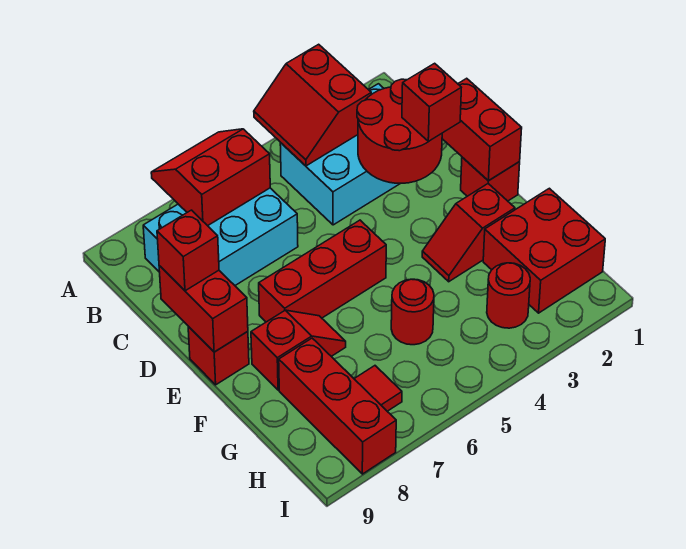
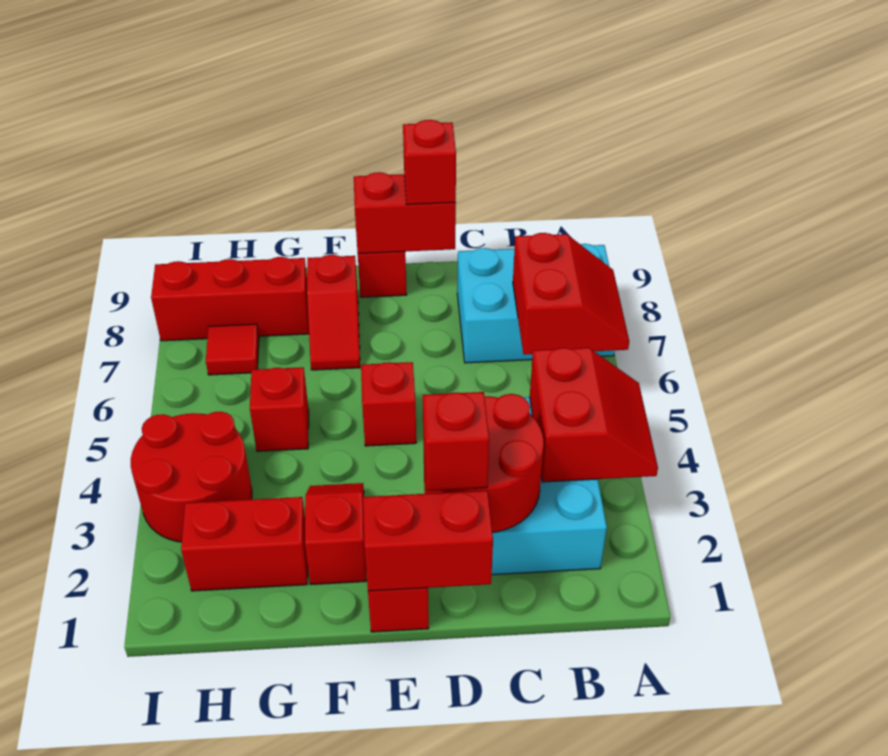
red 2x2 slope [254,44,371,166] -> red 2x2 slope turned to [530,348,658,482]
cyan 2x3 brick [143,188,298,285] -> cyan 2x3 brick turned to [457,244,615,363]
red 1x3 brick [259,220,386,322] -> red 1x1 brick [361,362,416,446]
red 2x2 brick [483,188,605,313] -> red 1x2 brick [181,497,308,591]
red 1x1 round brick [391,279,434,345] -> red 1x1 brick [250,367,309,451]
red 1x1 round brick [487,263,530,328] -> red 2x2 round brick [131,412,252,542]

